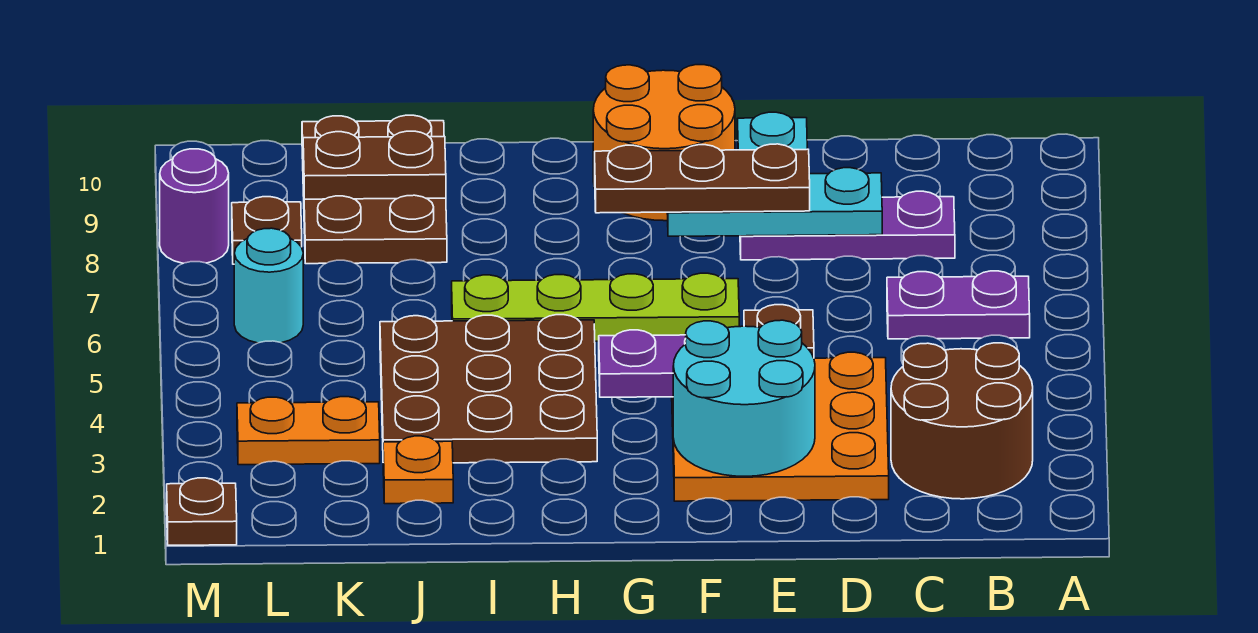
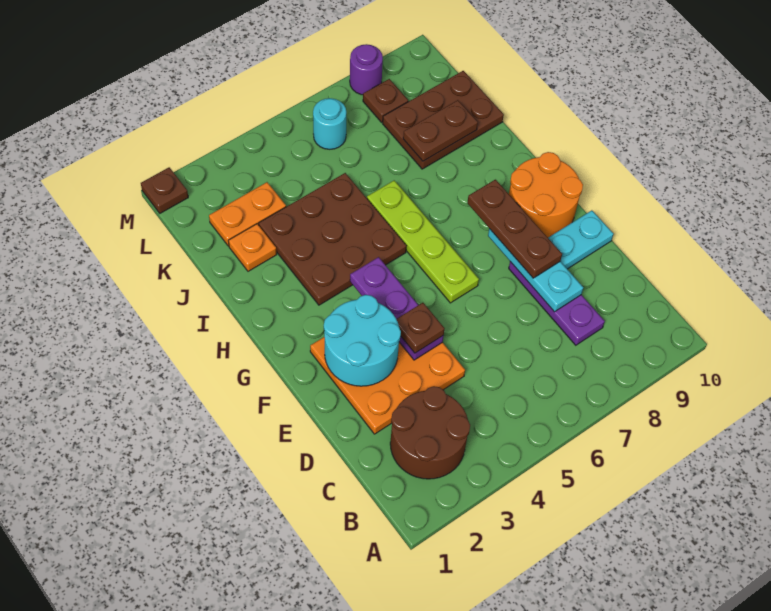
purple 1x2 plate [887,271,1030,339] -> none
brown 1x2 plate [303,131,446,199] -> brown 1x2 plate turned to [403,100,478,161]
orange 1x2 plate [237,397,380,465] -> orange 1x2 plate turned to [209,182,286,246]

